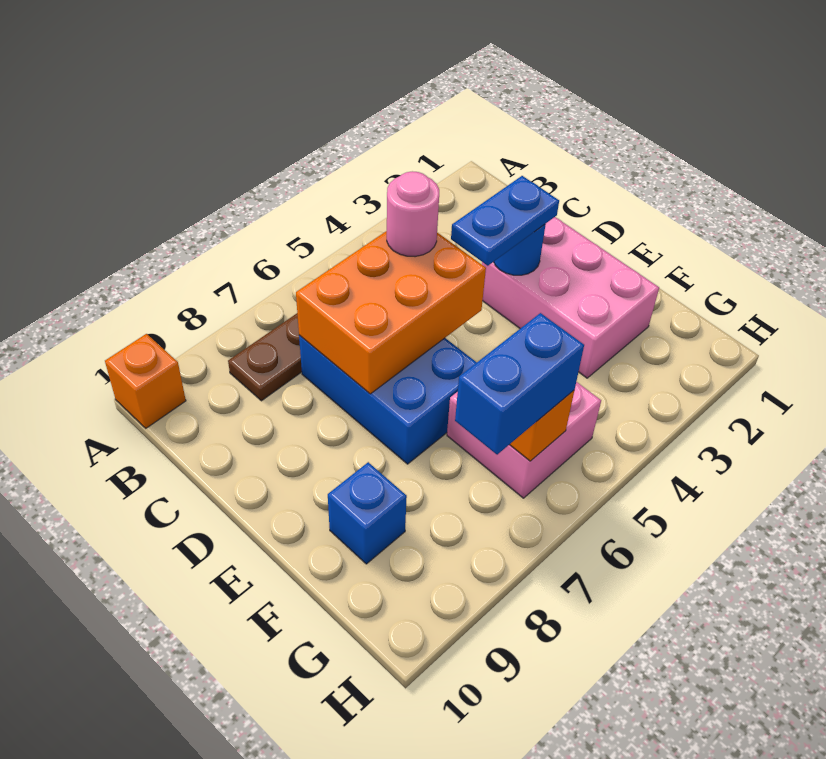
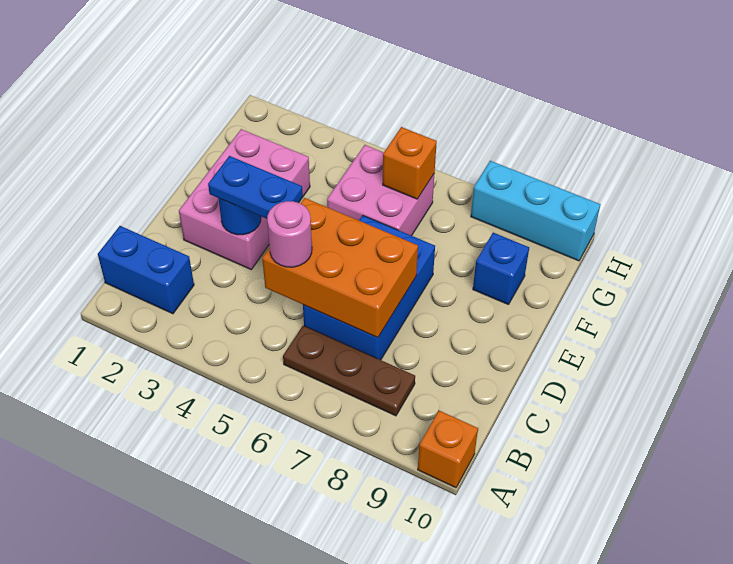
blue 1x2 brick [455,313,584,455] -> blue 1x2 brick moved to [98,226,194,314]
none -> cyan 1x3 brick [471,161,600,261]

